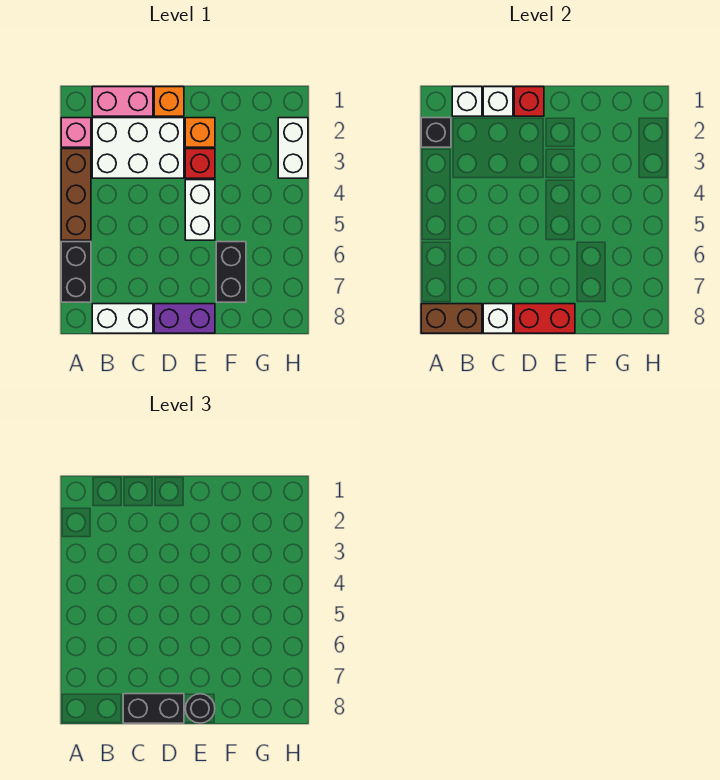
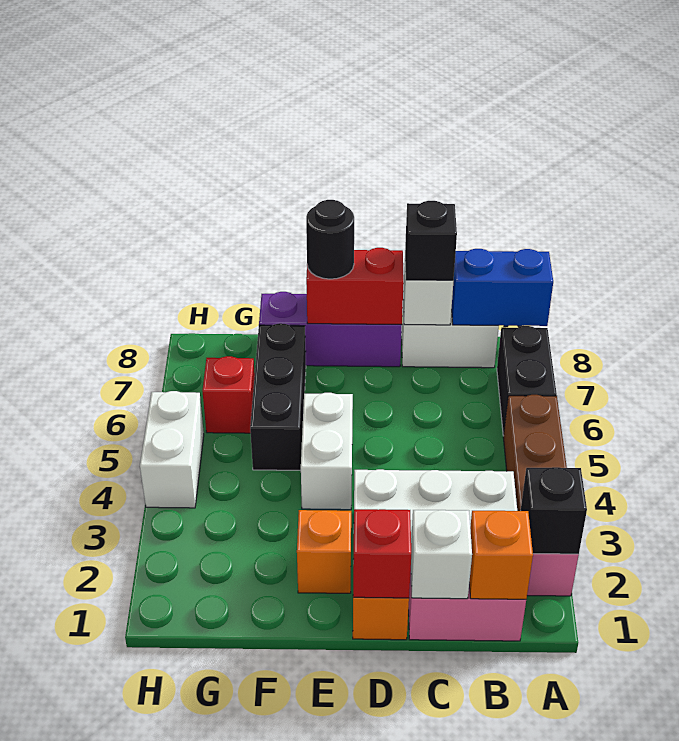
brown 1x2 brick [421,304,482,333] -> blue 1x2 brick [452,249,553,326]
white 1x1 brick [452,87,482,116] -> orange 1x1 brick [469,511,533,599]
black 1x2 brick [123,694,184,723] -> black 1x1 brick [405,201,457,280]
purple 1x2 brick [154,304,215,333] -> purple 1x3 brick [259,292,402,367]
red 1x1 brick [185,149,215,178] -> red 1x1 brick moved to [202,356,255,433]
black 1x2 brick [216,242,246,302] -> black 1x3 brick [250,323,306,470]
white 1x2 brick [278,118,308,178] -> white 1x2 brick moved to [140,391,204,508]

